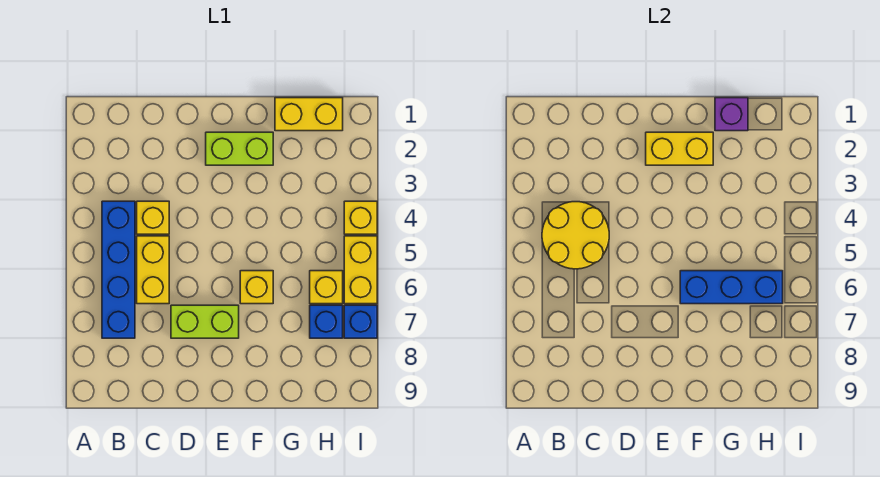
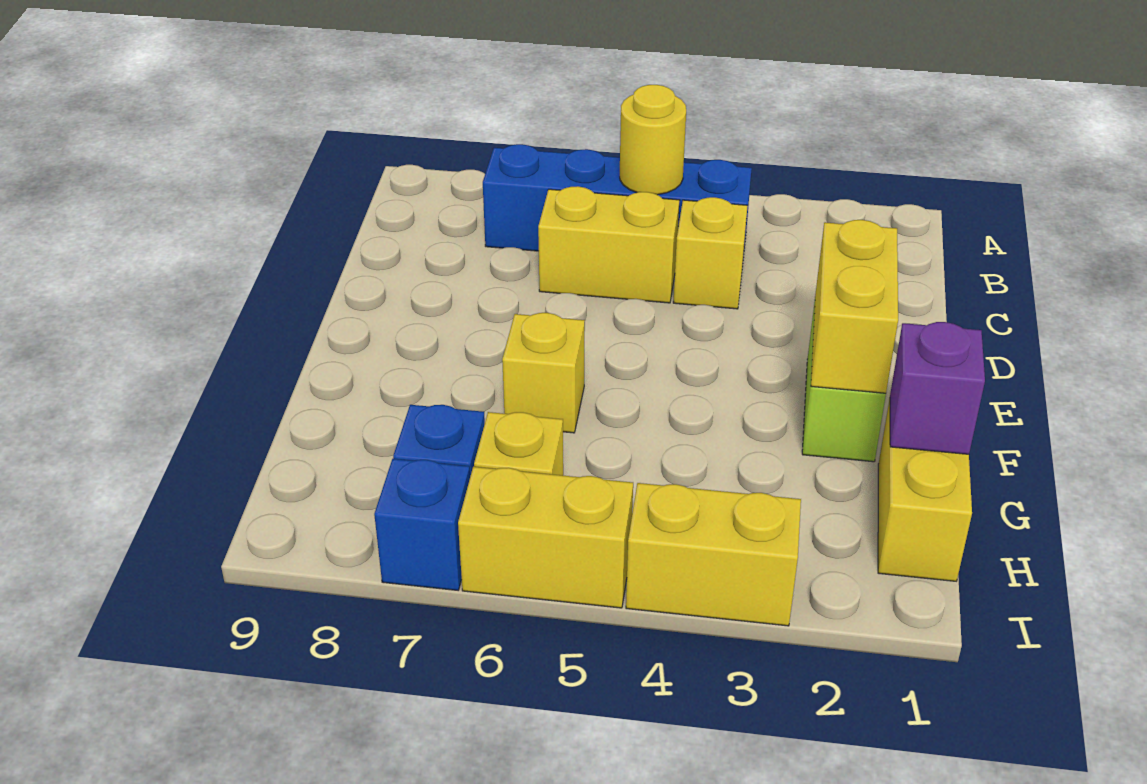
yellow 2x2 round brick [542,202,609,269] -> yellow 1x1 round brick [620,85,686,195]
lime 1x2 brick [171,305,239,338] -> none
blue 1x3 brick [680,271,783,304] -> none
yellow 1x1 brick [344,201,377,234] -> yellow 1x2 brick [626,483,801,626]

